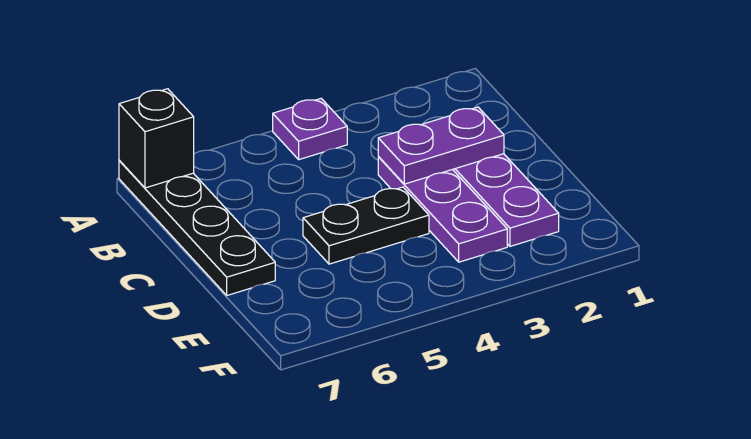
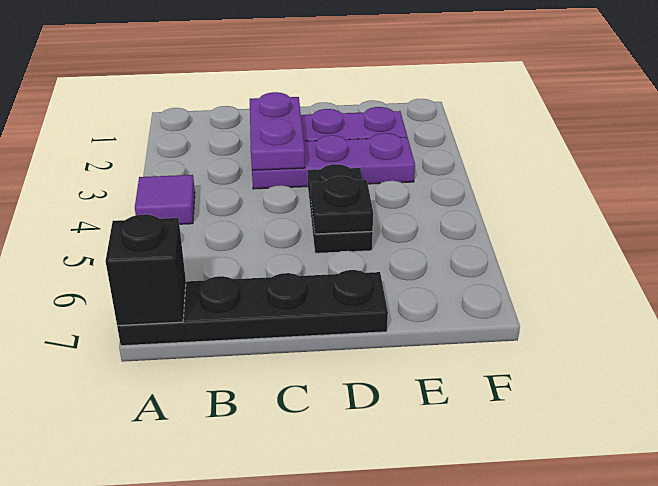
purple 1x1 plate [273,99,347,160] -> purple 1x1 tile [135,175,195,224]
none -> black 1x1 plate [311,176,373,234]

